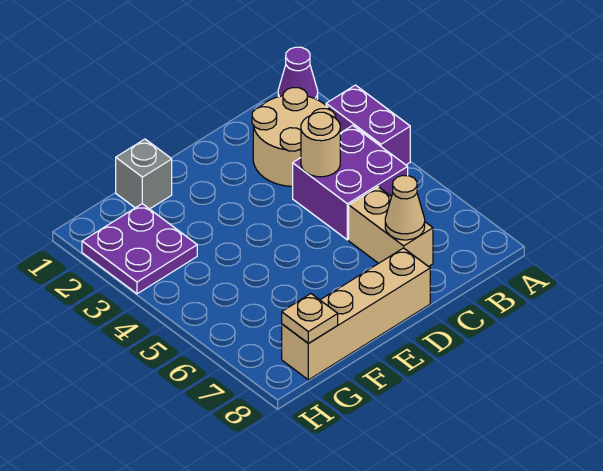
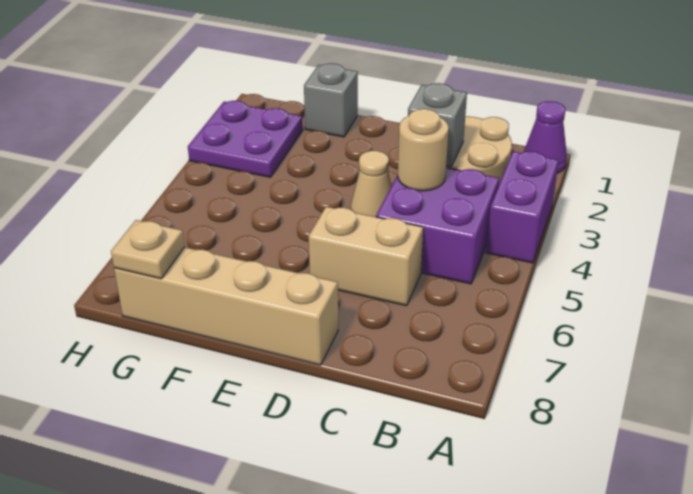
none -> grey 1x1 brick [408,83,467,167]
tan 1x2 brick [349,187,433,267] -> tan 1x2 brick turned to [309,207,423,306]
tan 1x1 cone [385,175,425,240] -> tan 1x1 cone moved to [350,151,391,217]

